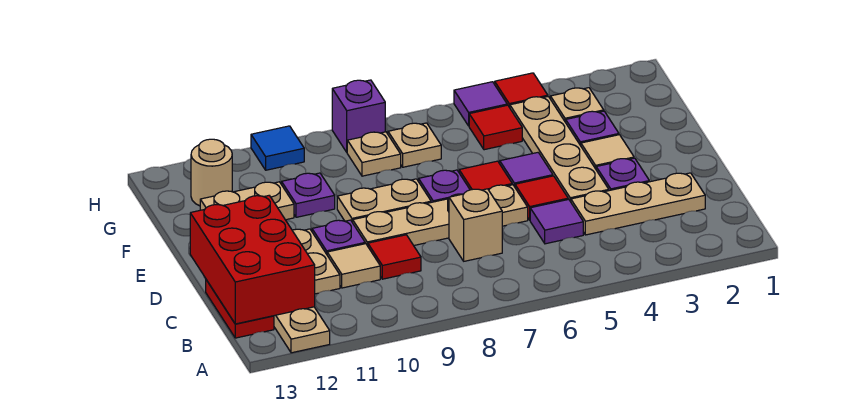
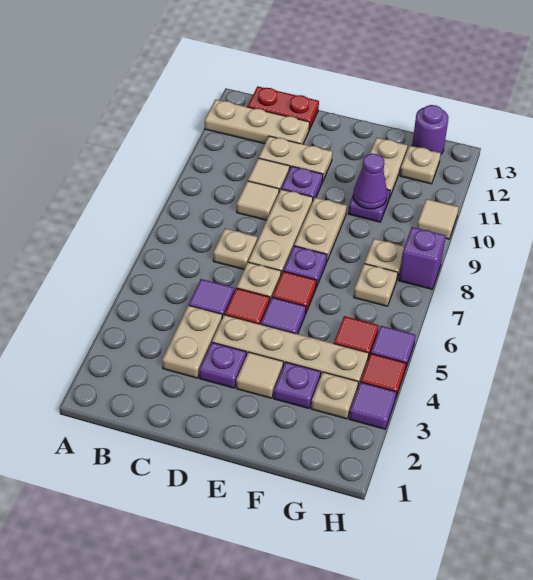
red 2x3 brick [190,196,315,324] -> none
tan 1x3 plate [571,173,705,235] -> tan 1x2 plate [162,305,222,378]
tan 1x1 brick [449,189,502,261] -> tan 1x1 plate [213,229,257,269]
red 1x1 tile [368,235,421,279] -> tan 1x1 tile [237,181,279,220]
none -> purple 1x1 cone [353,154,387,209]
tan 1x1 round brick [191,139,232,206] -> tan 1x1 plate [400,146,441,184]
none -> purple 1x1 round brick [412,105,449,154]
none -> purple 1x1 tile [349,382,396,429]
blue 1x1 tile [251,126,304,170] -> tan 1x1 tile [417,199,459,239]

